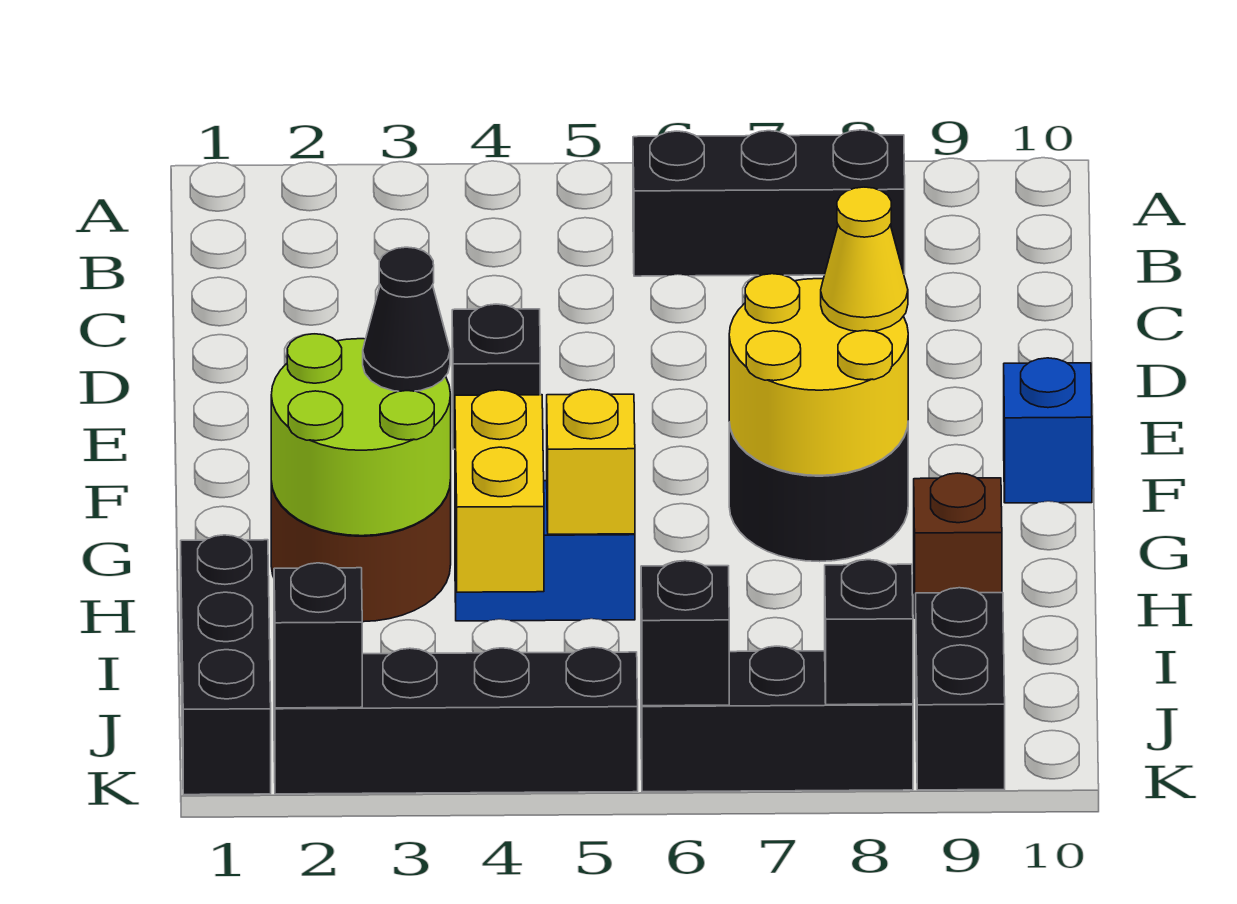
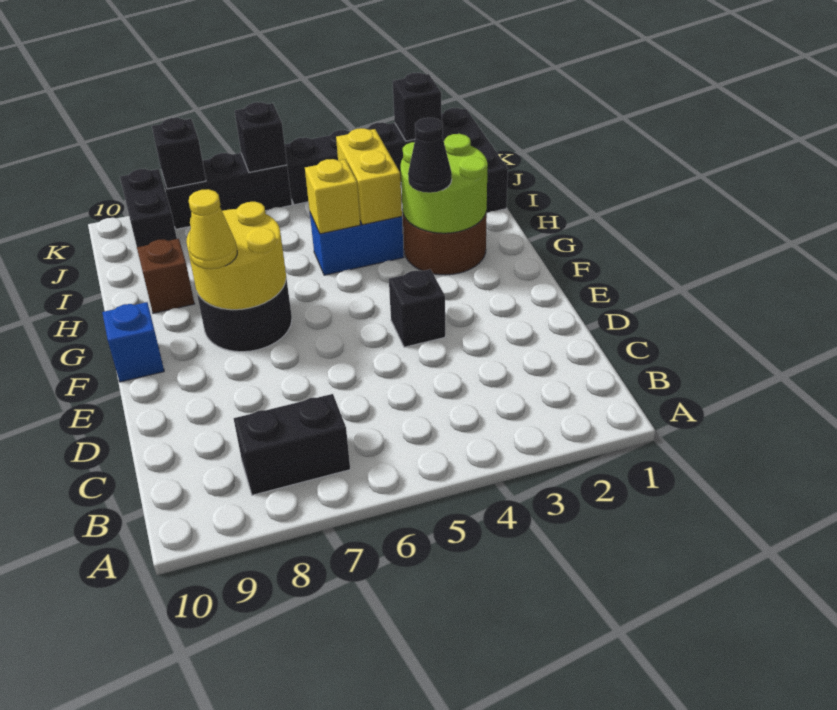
black 1x3 brick [633,130,905,276] -> black 1x2 brick [234,394,350,495]

